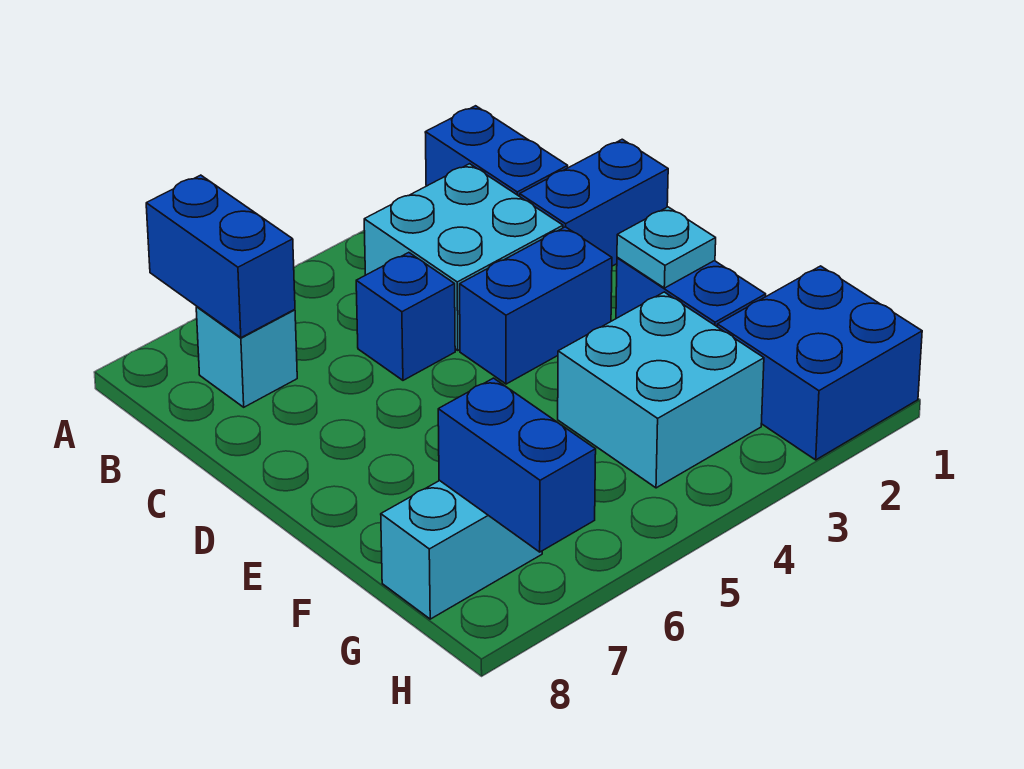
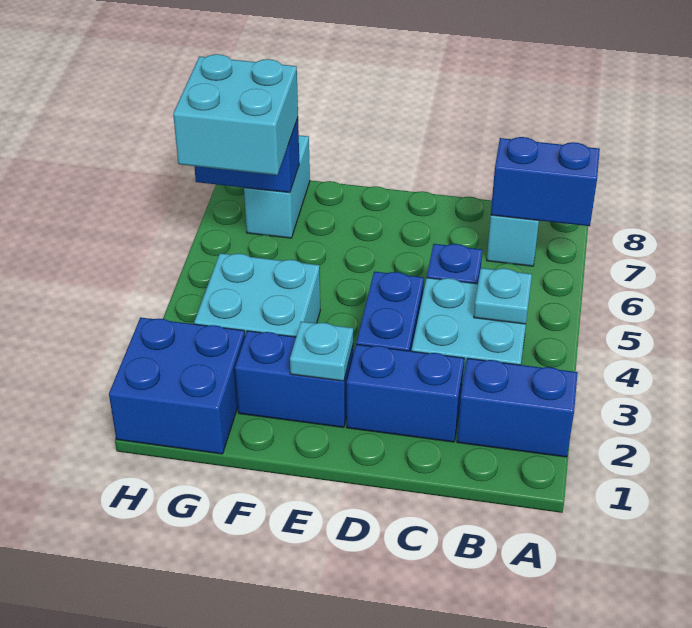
none -> cyan 1x1 plate [474,268,532,324]
blue 1x2 brick [520,139,668,266] -> blue 1x2 brick turned to [347,344,464,442]
none -> cyan 2x2 brick [173,54,298,175]

